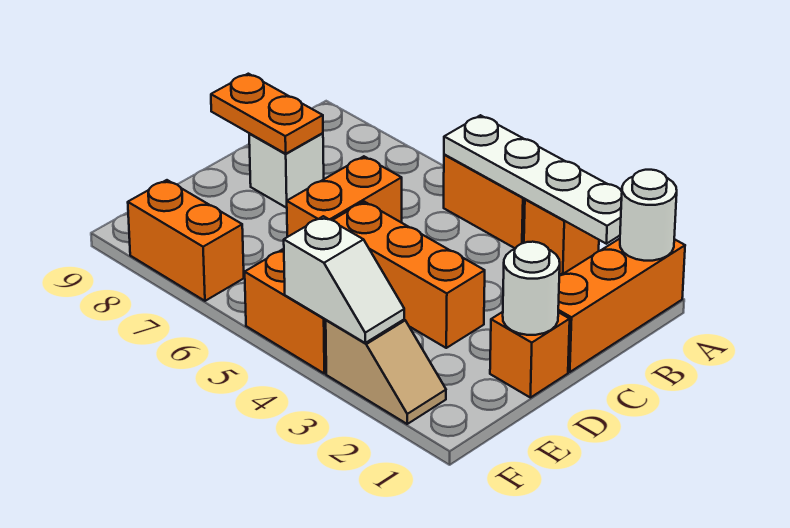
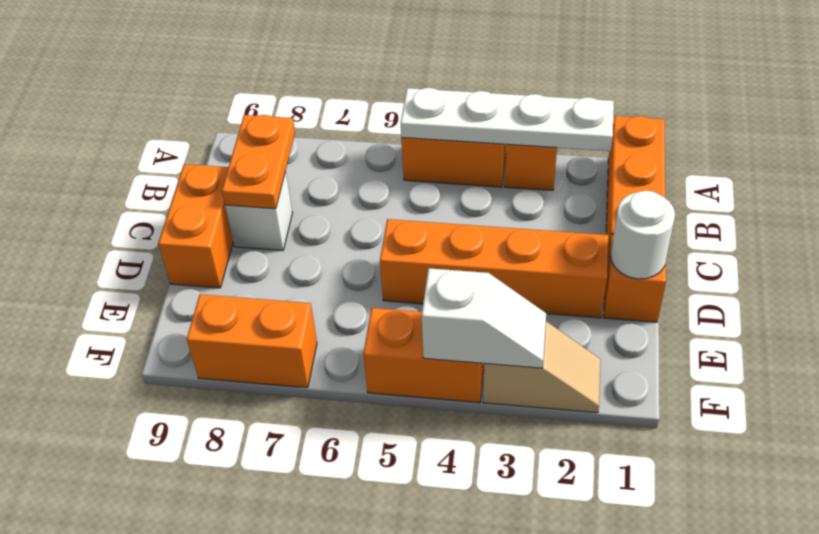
white 1x1 round brick [620,170,677,261] -> none
orange 1x2 brick [287,156,402,237] -> orange 1x2 brick moved to [158,164,233,288]
orange 1x2 plate [211,74,323,154] -> orange 1x2 plate turned to [222,115,295,209]
orange 1x3 brick [333,202,485,348] -> orange 1x4 brick [380,219,608,318]

